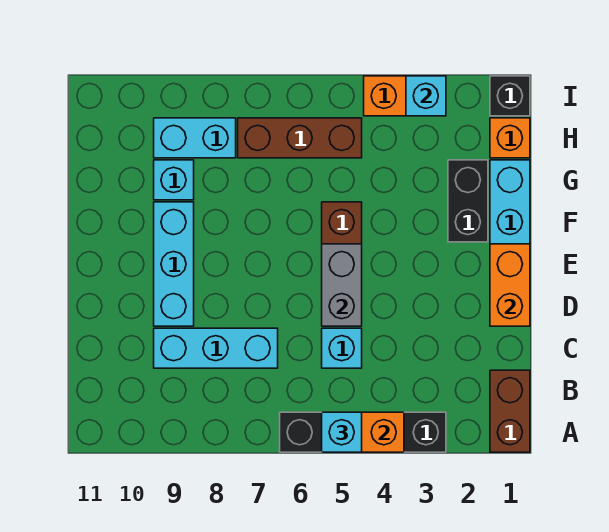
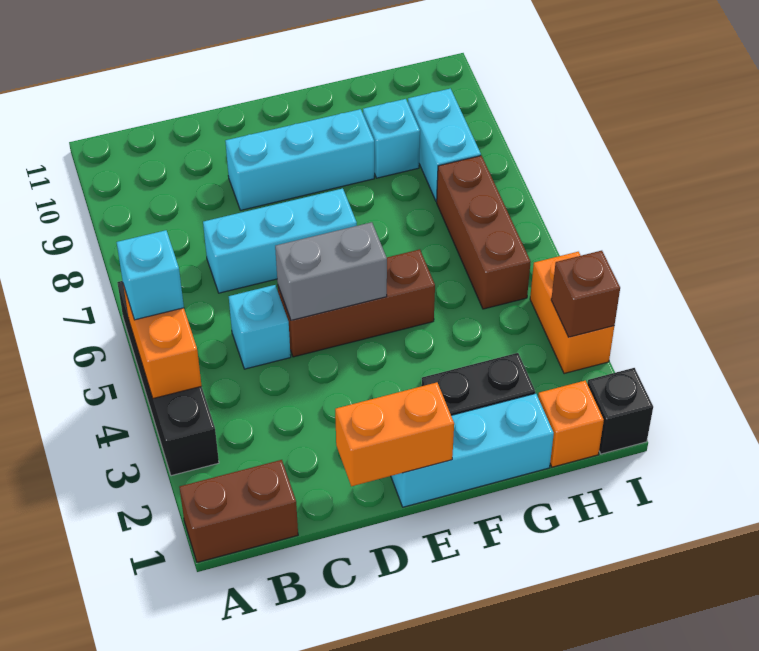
cyan 1x3 brick [154,328,278,368] -> cyan 1x3 brick turned to [203,188,357,293]
cyan 1x1 brick [406,76,446,116] -> brown 1x1 brick [551,251,620,337]

